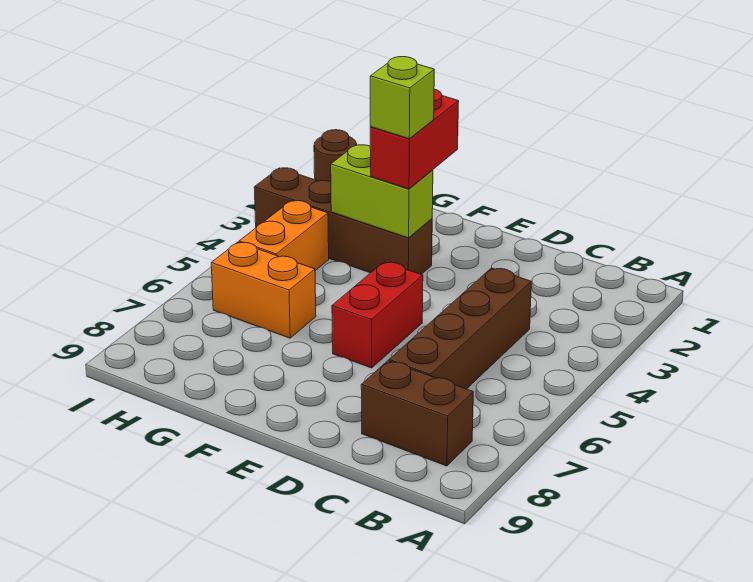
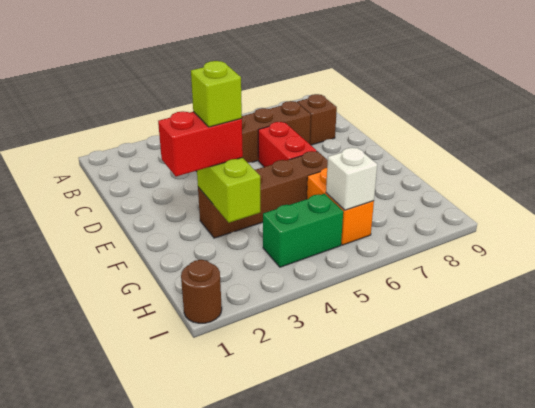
brown 1x2 brick [361,361,473,466] -> brown 1x1 brick [297,94,337,145]
red 1x2 brick [332,262,423,368] -> red 1x2 brick turned to [258,122,317,167]
brown 1x4 brick [254,168,432,275] -> brown 1x4 brick turned to [198,151,328,238]
orange 1x2 brick [239,201,329,271] -> green 1x2 brick [263,194,343,267]
none -> white 1x1 brick [326,148,377,210]

